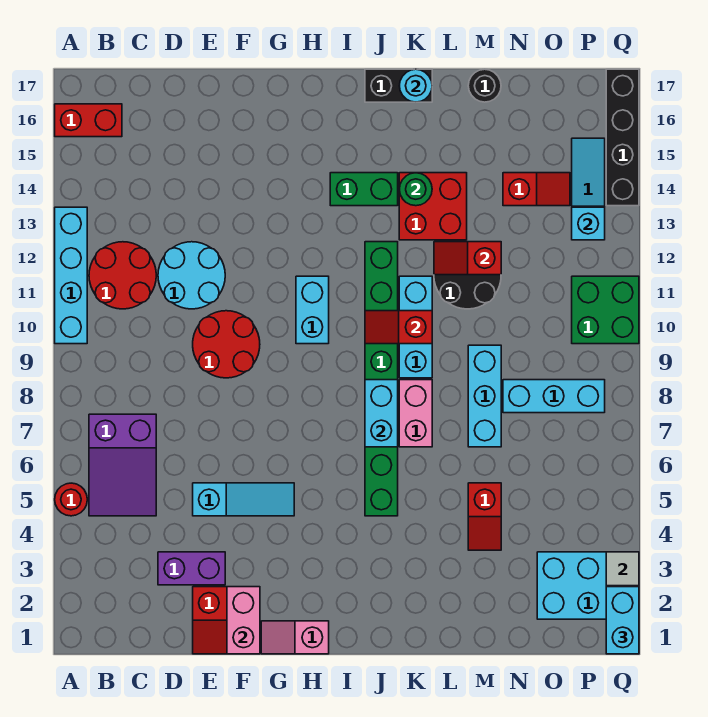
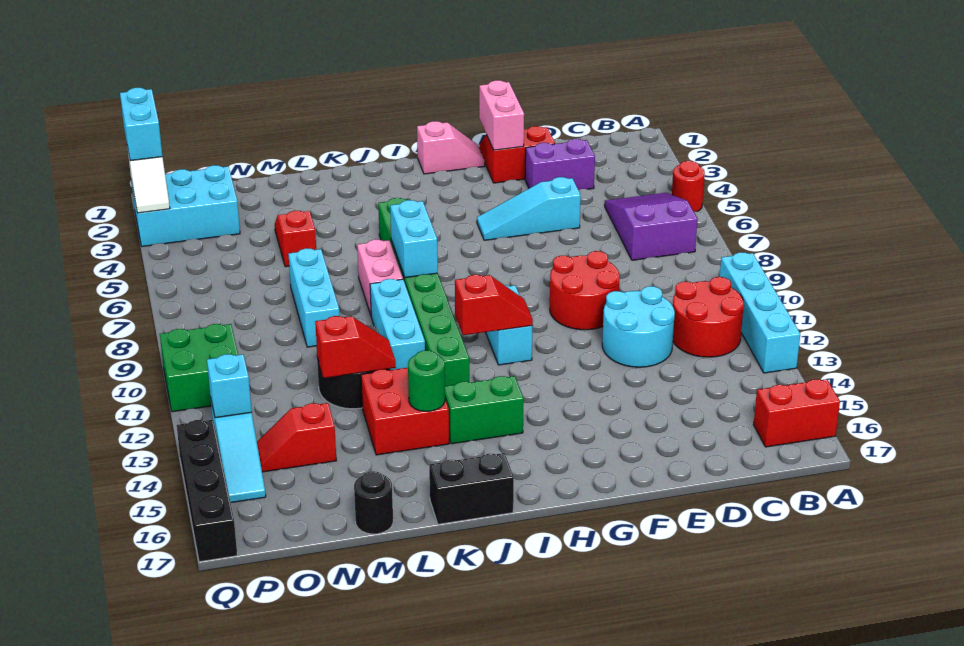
red 1x2 slope [365,311,432,344] -> red 1x2 slope moved to [455,275,533,335]
cyan 1x1 round brick [399,69,432,102] -> none
cyan 1x3 brick [503,380,605,413] -> none

